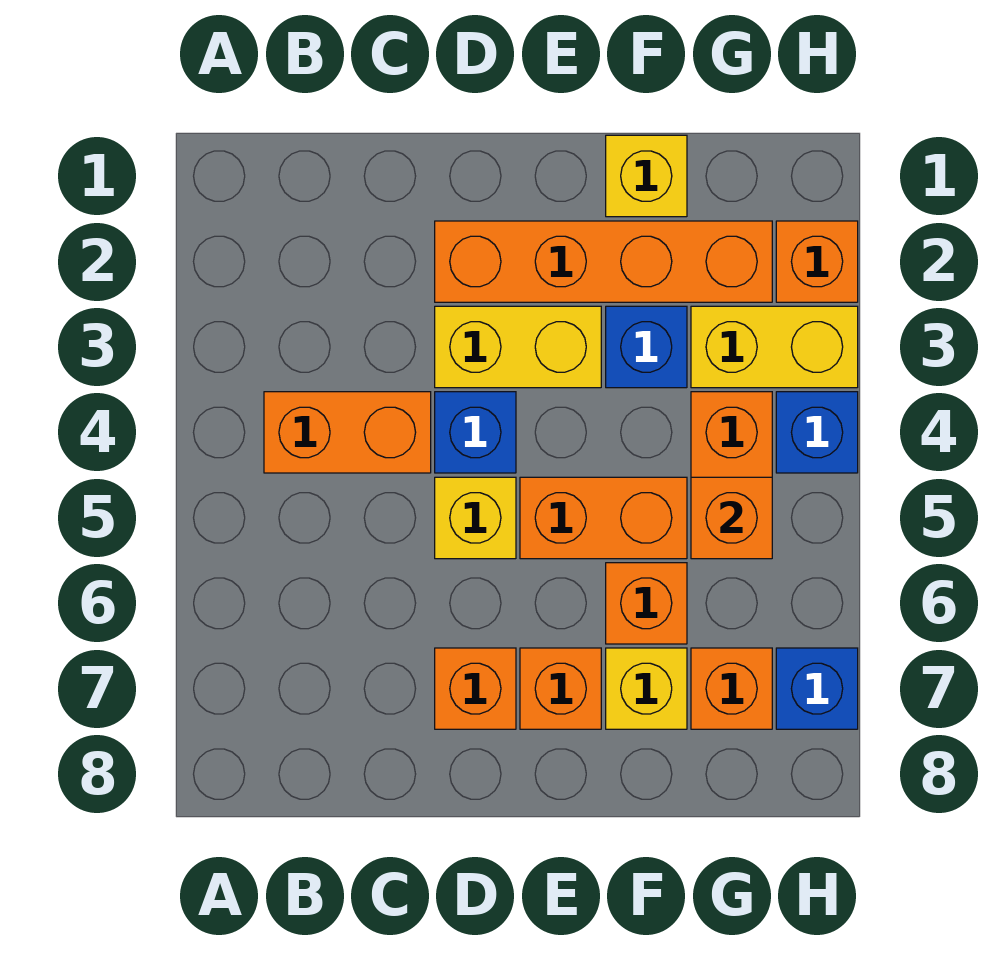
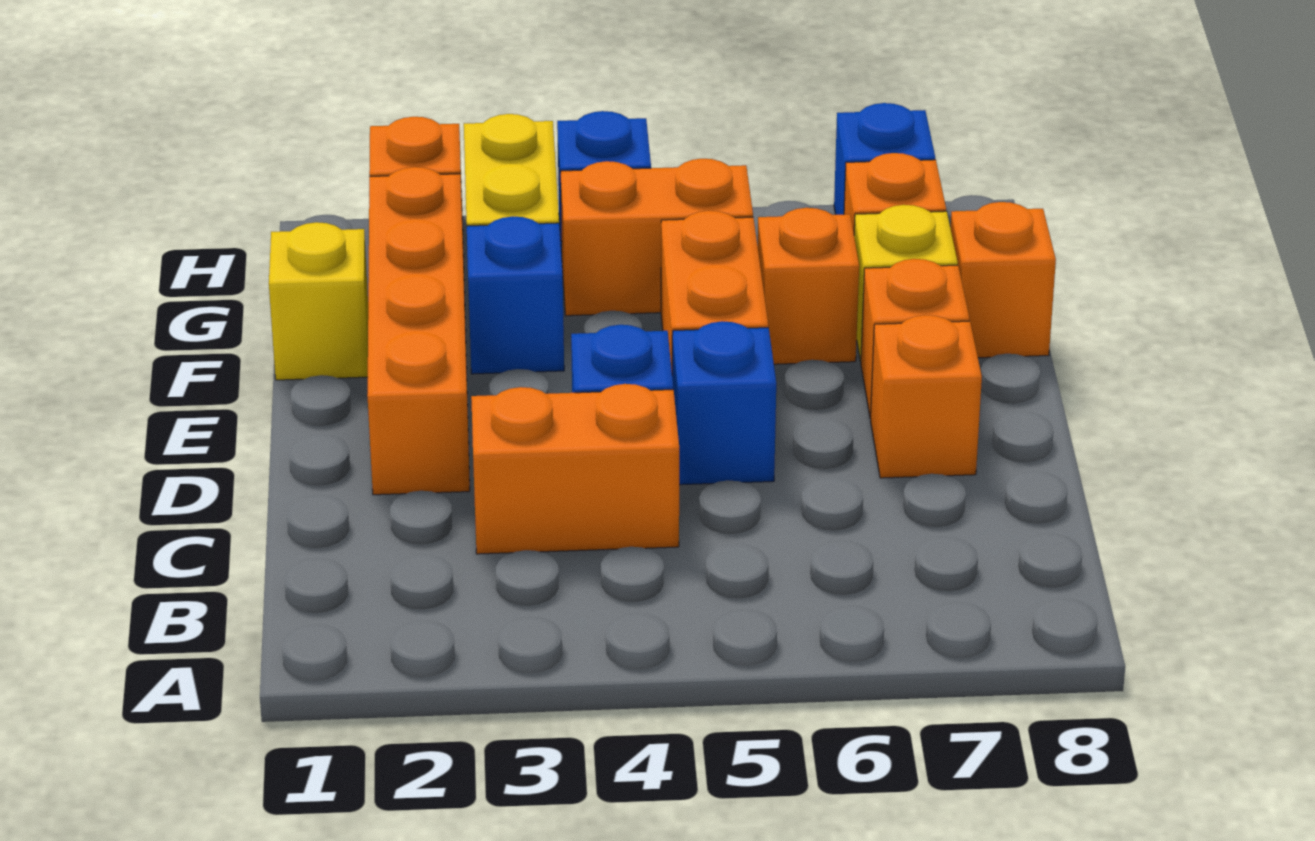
orange 1x2 brick [264,392,431,473] -> orange 1x2 brick turned to [471,384,679,554]
yellow 1x2 brick [435,306,601,388] -> none
yellow 1x1 brick [435,477,516,559] -> blue 1x1 brick [672,321,776,485]
orange 1x1 brick [691,477,772,559] -> orange 1x1 brick moved to [951,202,1056,358]

